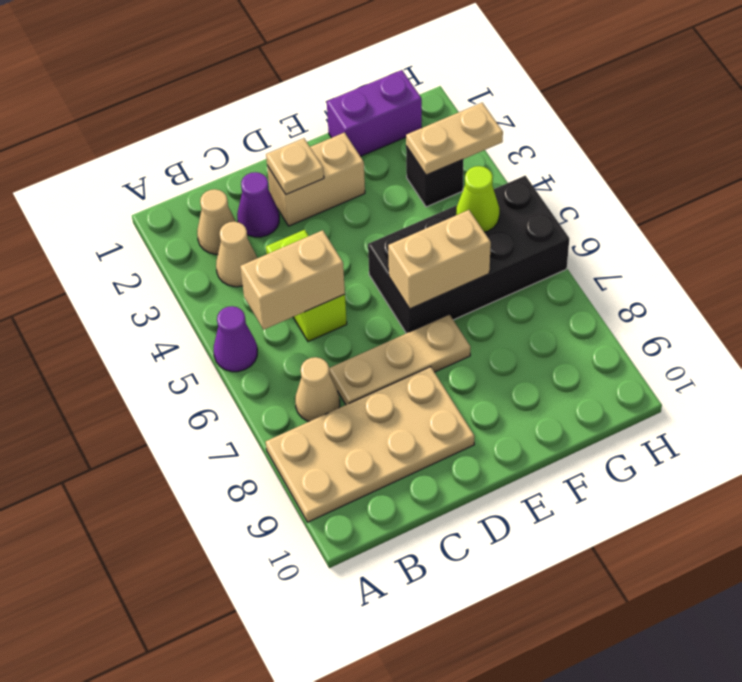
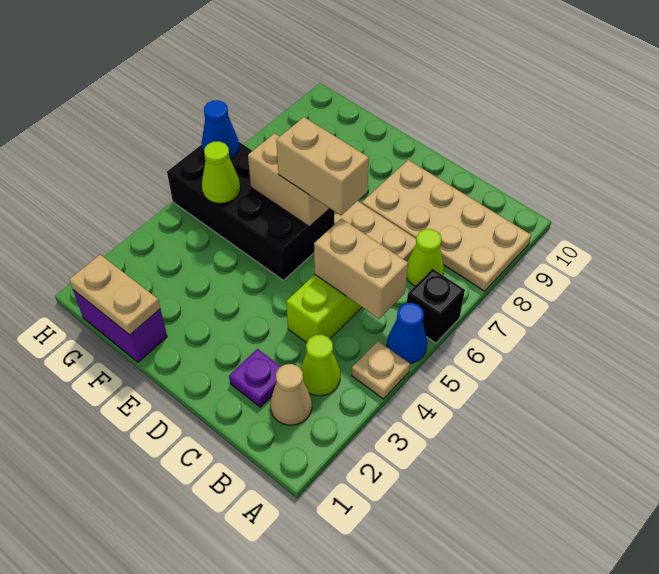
purple 1x1 cone [214,306,257,372] -> blue 1x1 cone [387,303,427,363]
tan 1x1 cone [216,222,257,287] -> lime 1x1 cone [301,335,340,396]
tan 1x1 cone [295,357,340,421] -> lime 1x1 cone [407,229,444,286]
purple 1x1 cone [237,172,279,237] -> purple 1x1 plate [229,349,281,407]
tan 1x2 brick [267,133,365,226] -> tan 1x2 brick moved to [276,117,369,215]
tan 1x1 plate [266,138,324,194] -> tan 1x1 plate moved to [352,341,410,399]
black 1x1 brick [406,146,463,207] -> black 1x1 brick moved to [407,269,465,343]
tan 1x2 plate [406,103,503,175] -> tan 1x2 plate moved to [69,255,160,335]
none -> blue 1x1 cone [202,100,239,159]

